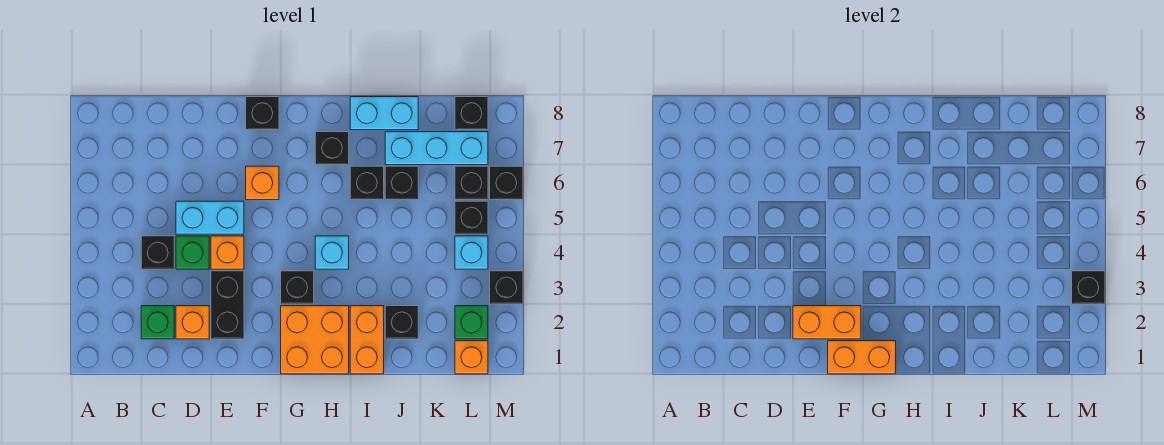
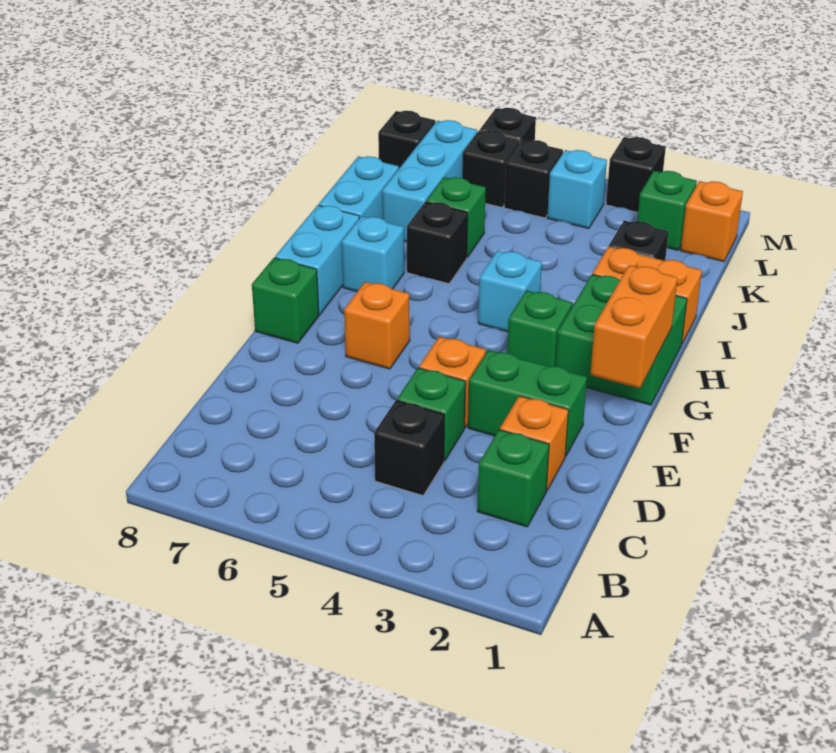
cyan 1x2 brick [176,201,244,234] -> cyan 1x2 brick moved to [275,205,359,315]
black 1x2 brick [211,271,244,339] -> green 1x2 brick [468,350,587,456]
orange 1x2 brick [793,306,861,339] -> none
black 1x1 brick [246,97,279,130] -> green 1x1 brick [252,258,319,343]
orange 2x2 brick [281,306,349,374] -> green 2x2 brick [556,274,687,405]
black 1x1 brick [281,271,314,304] -> green 1x1 brick [507,290,572,366]
black 1x1 brick [315,132,349,165] -> cyan 1x1 brick [342,216,404,292]
black 1x1 brick [385,166,418,200] -> green 1x1 brick [426,177,486,257]
black 1x1 brick [1072,271,1105,304] -> none

